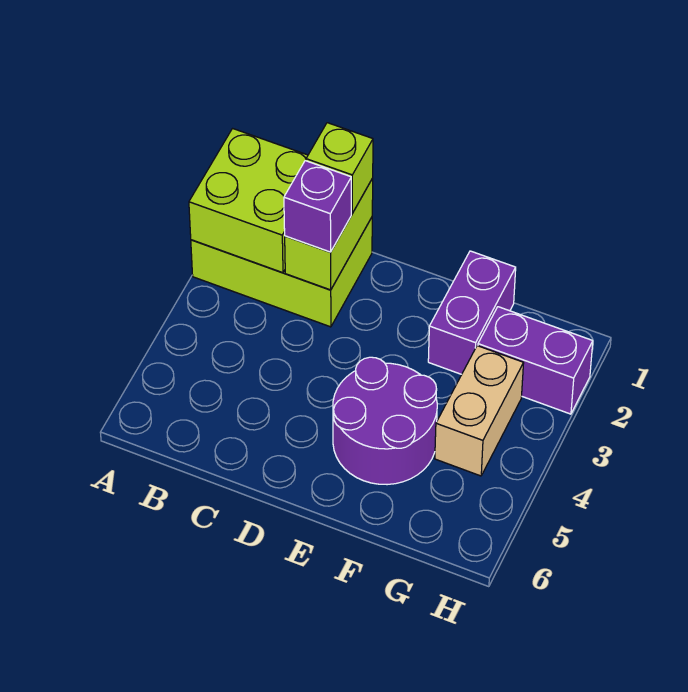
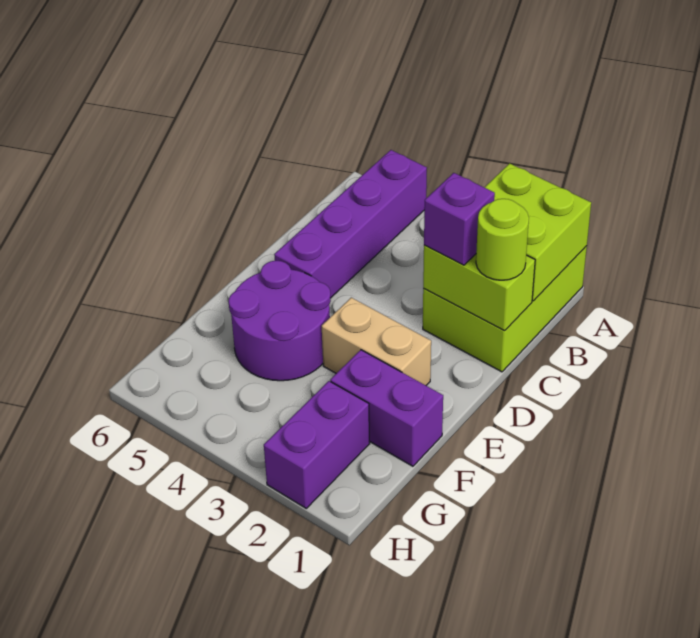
none -> purple 1x4 brick [274,150,427,298]
lime 1x1 brick [306,123,373,213] -> lime 1x1 round brick [476,199,529,280]
tan 1x2 brick [435,346,524,476] -> tan 1x2 brick moved to [322,298,431,385]

